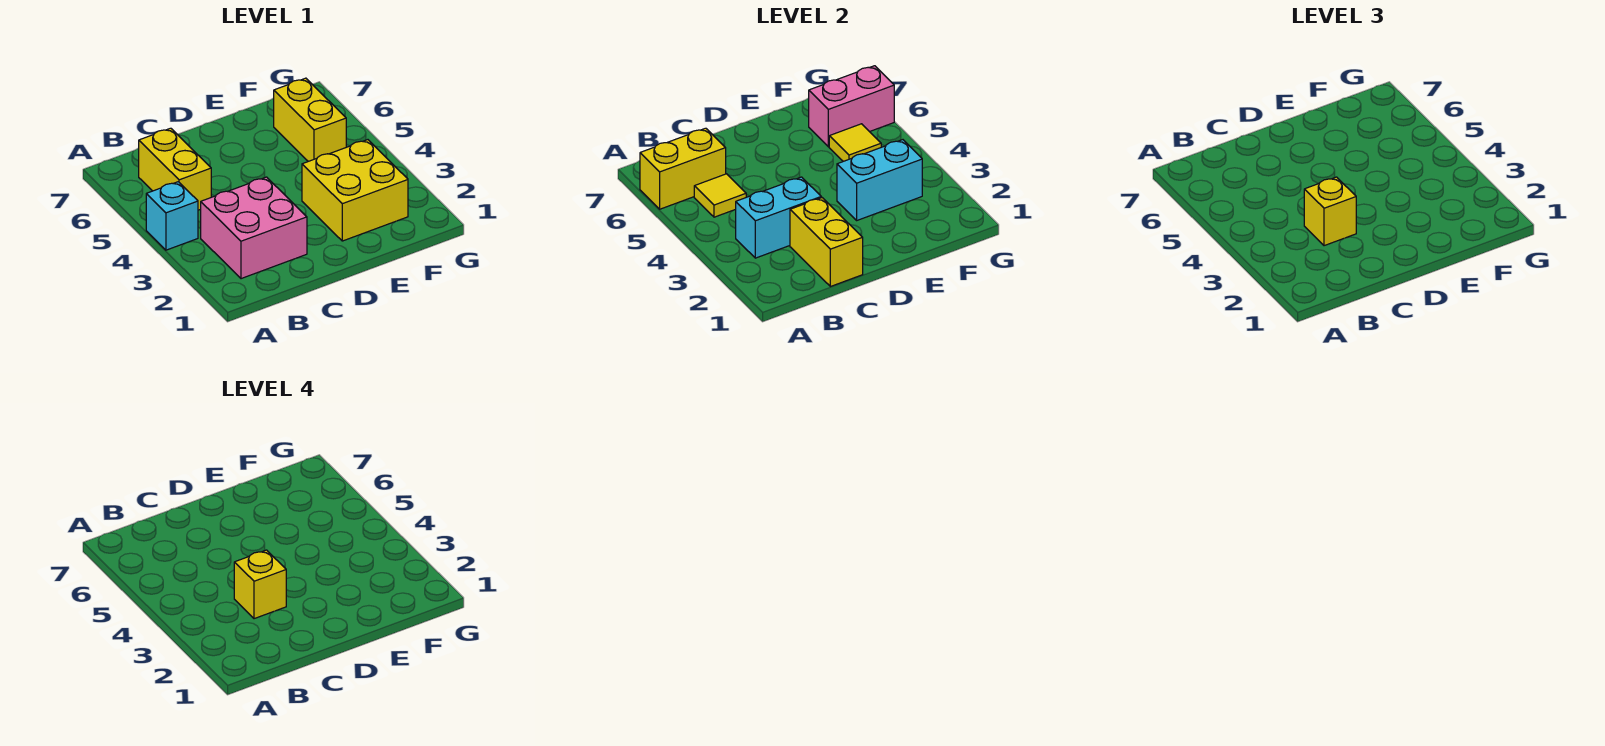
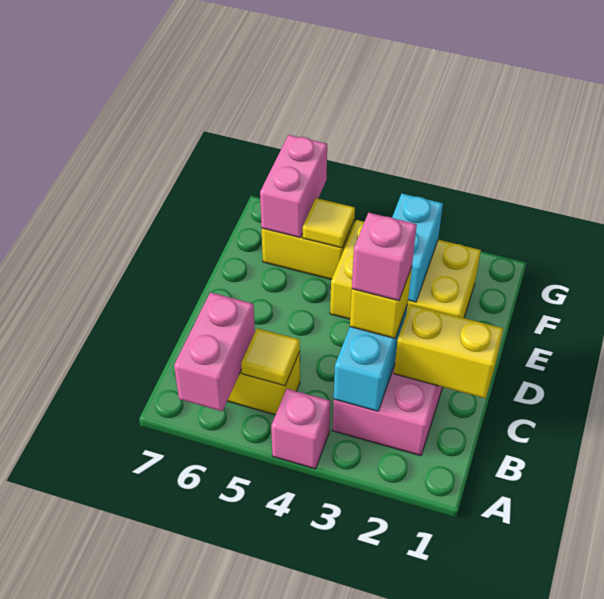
cyan 1x1 brick [146,182,198,250] -> pink 1x1 brick [271,389,331,469]
yellow 1x2 brick [640,128,726,209] -> pink 1x2 brick [174,292,255,411]
yellow 1x1 brick [234,550,286,619] -> pink 1x1 brick [352,213,417,301]
yellow 2x2 brick [302,140,408,241] -> yellow 2x3 brick [330,220,481,319]

